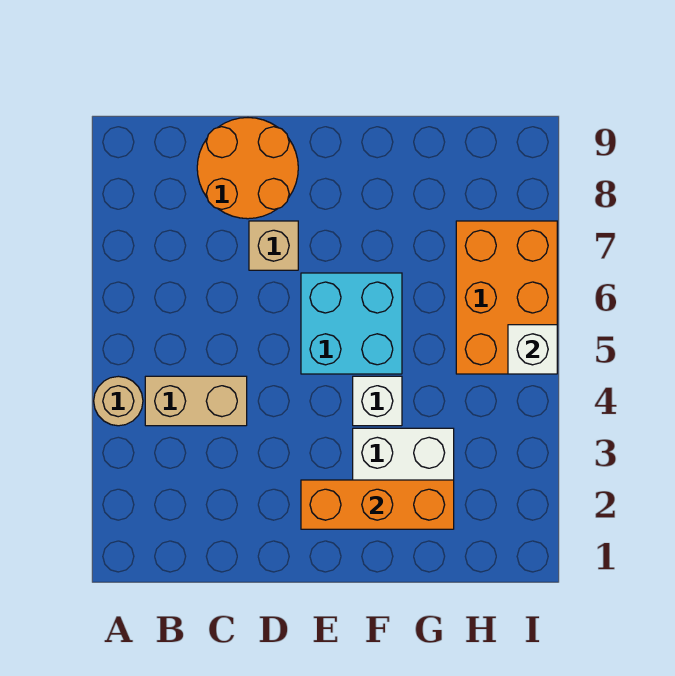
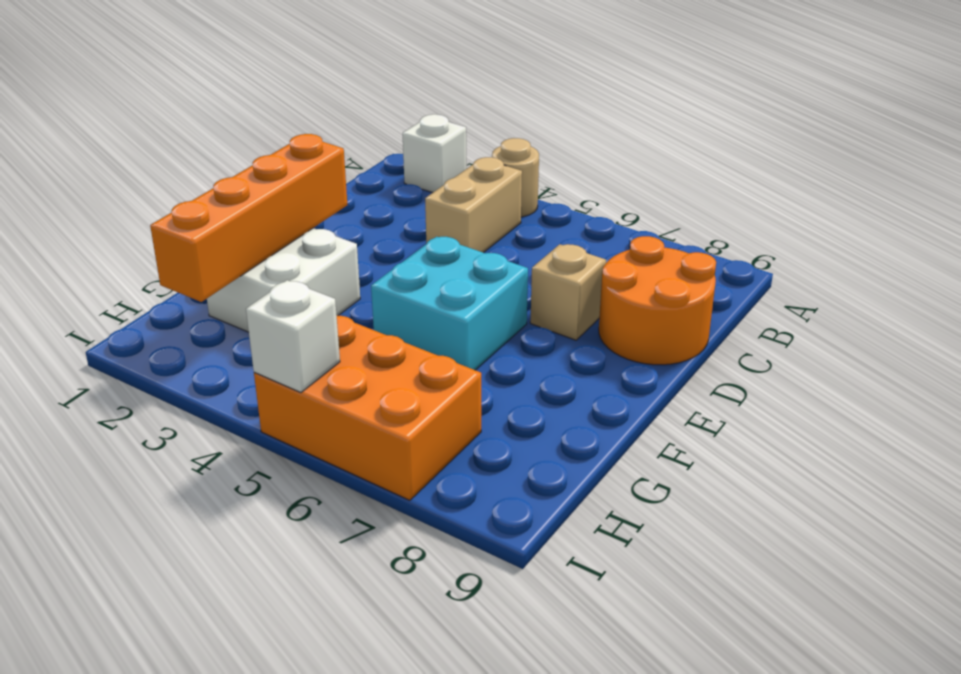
orange 1x3 brick [301,480,454,529] -> orange 1x4 brick [150,134,347,302]
white 1x1 brick [353,376,402,426] -> white 1x1 brick moved to [403,114,466,193]

